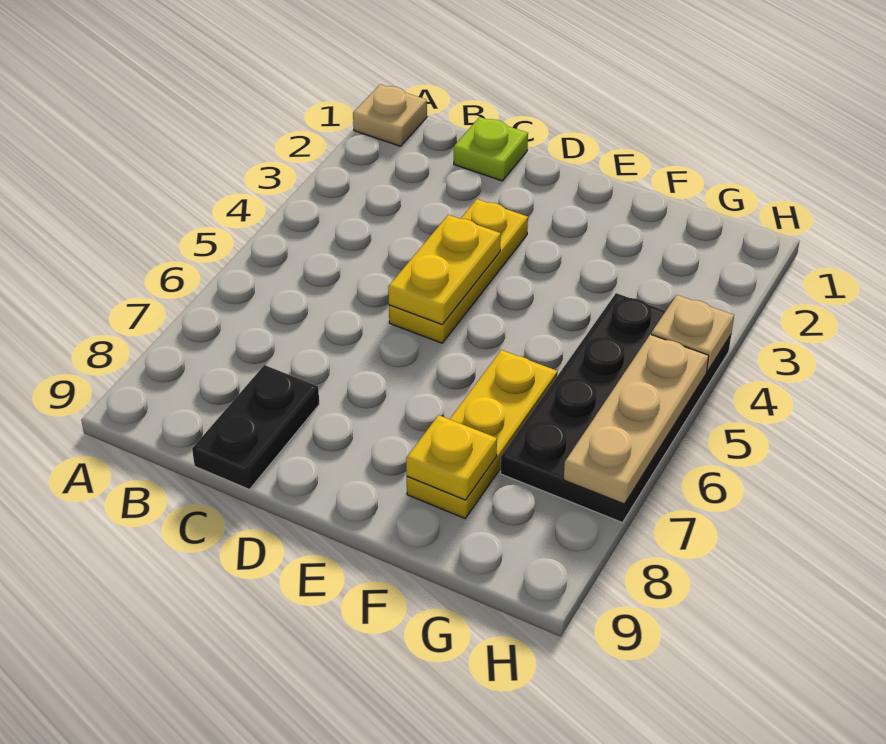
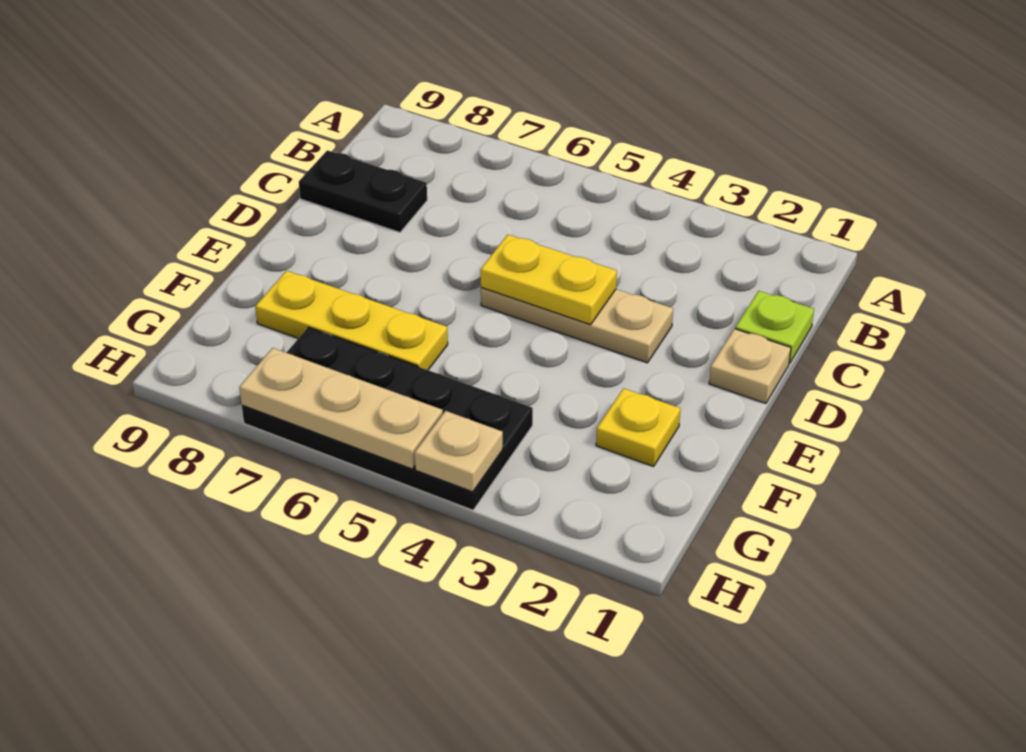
tan 1x1 plate [353,84,427,146] -> tan 1x1 plate moved to [709,329,791,404]
yellow 1x3 plate [389,199,528,343] -> tan 1x3 plate [481,288,673,363]
yellow 1x1 plate [406,415,497,500] -> yellow 1x1 plate moved to [596,388,681,467]

